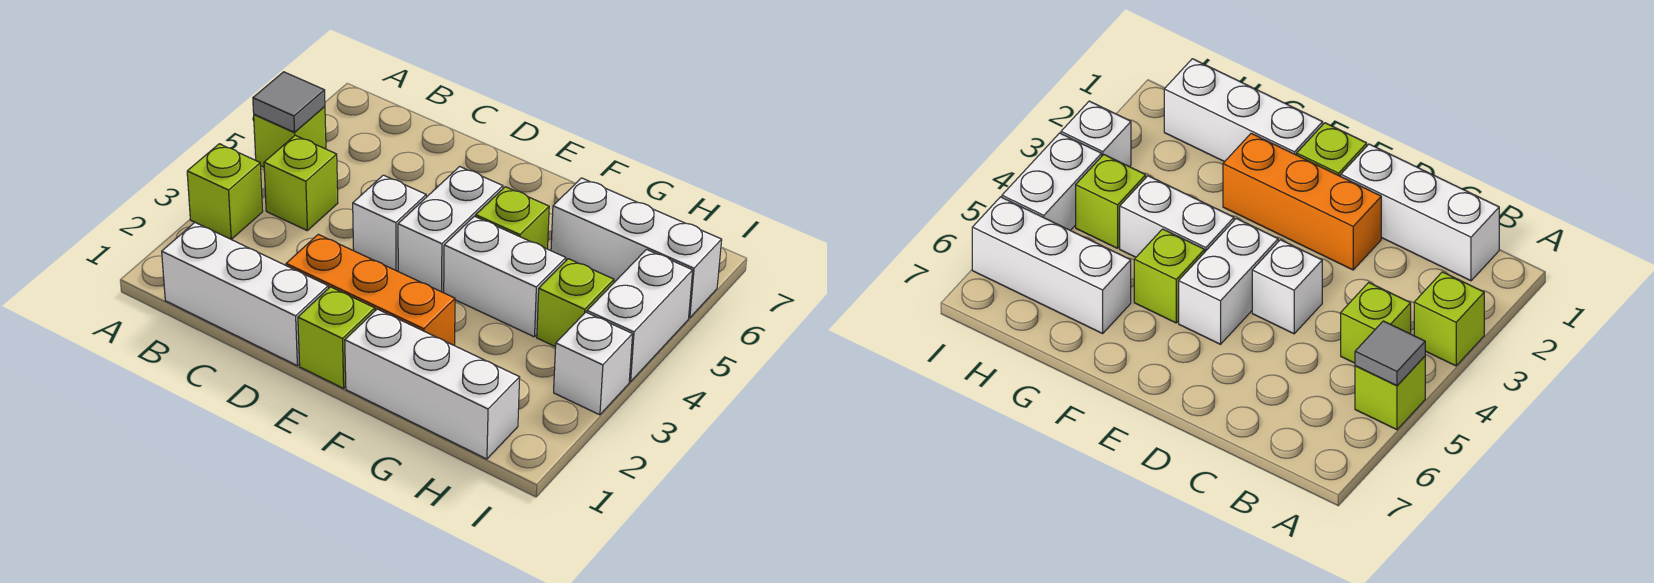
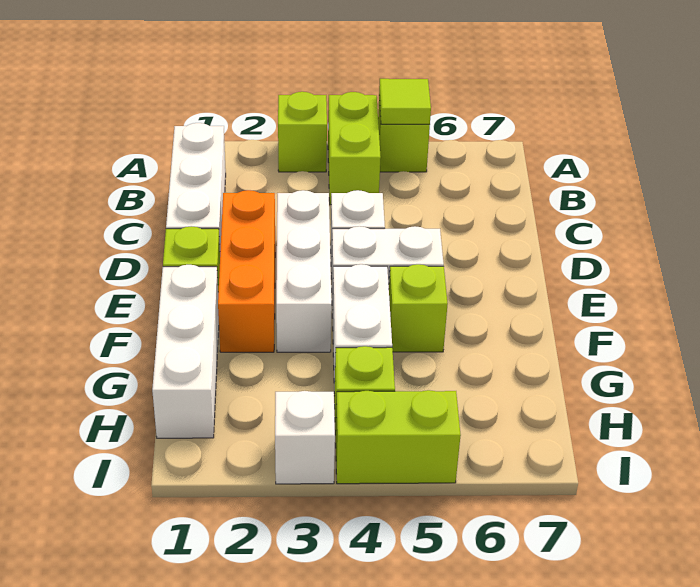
grey 1x1 tile [253,72,325,132] -> lime 1x1 tile [379,79,431,124]
lime 1x1 brick [264,135,338,230] -> lime 1x2 brick [328,92,381,205]
white 1x3 brick [551,178,722,318] -> white 1x3 brick moved to [276,190,332,352]
white 1x2 brick [587,250,693,382] -> lime 1x2 brick [336,390,461,484]

